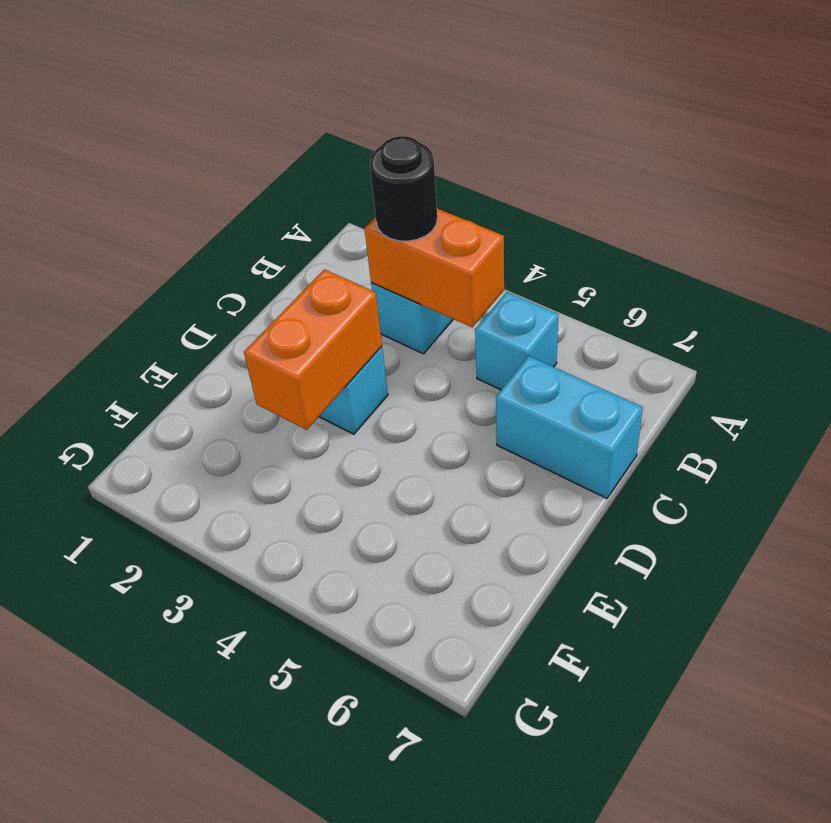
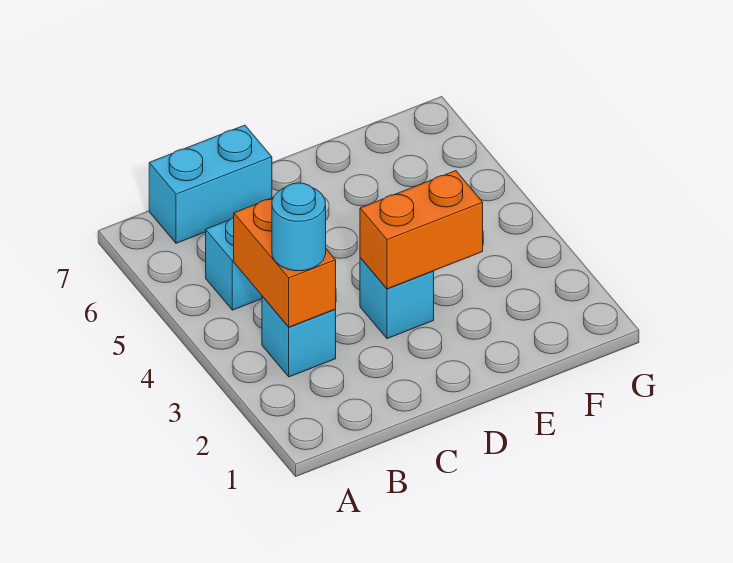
black 1x1 round brick [370,136,437,241] -> cyan 1x1 round brick [272,183,326,271]
cyan 1x2 brick [496,356,643,498] -> cyan 1x2 brick turned to [149,125,272,243]

